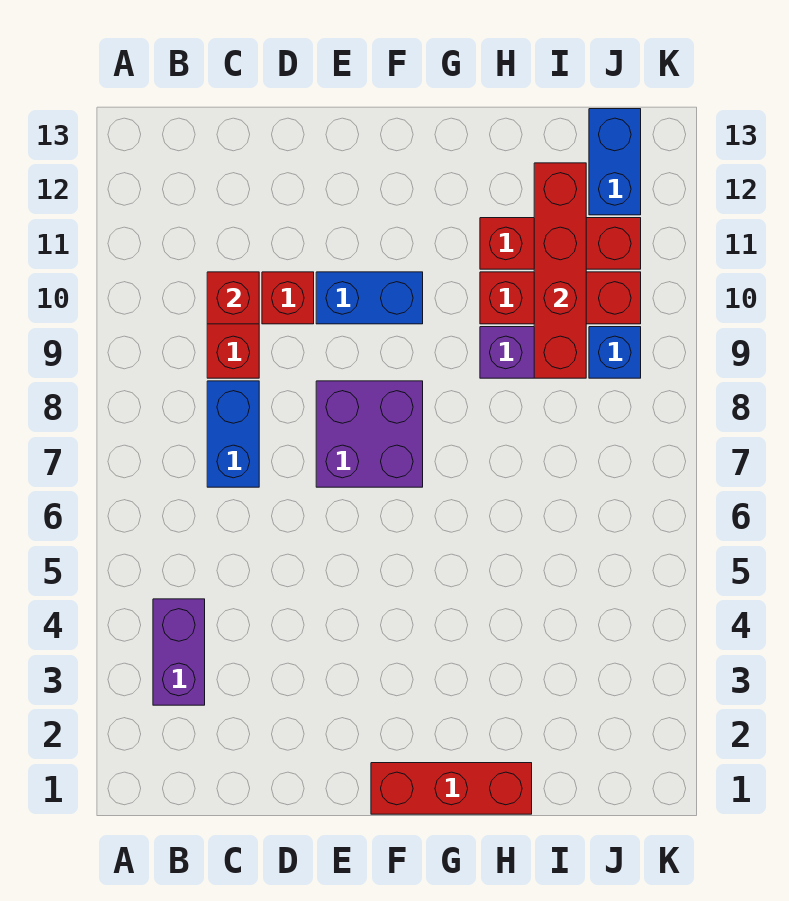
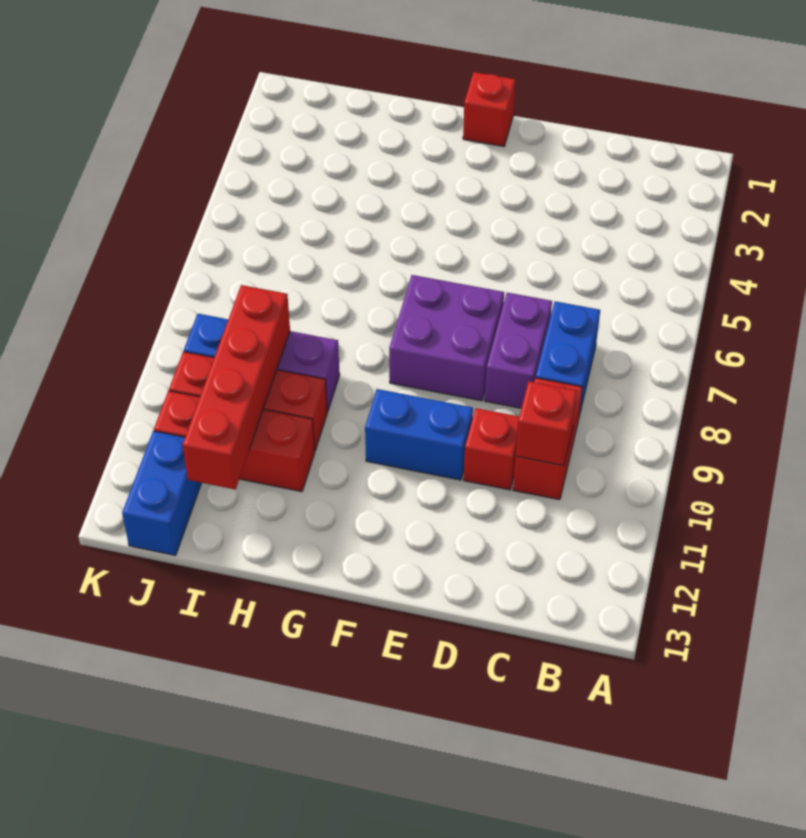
purple 1x2 brick [153,599,205,705] -> purple 1x2 brick moved to [485,293,552,408]
red 1x3 brick [371,763,532,814] -> red 1x1 brick [463,72,515,147]

